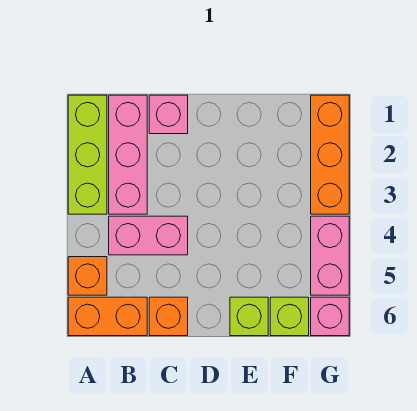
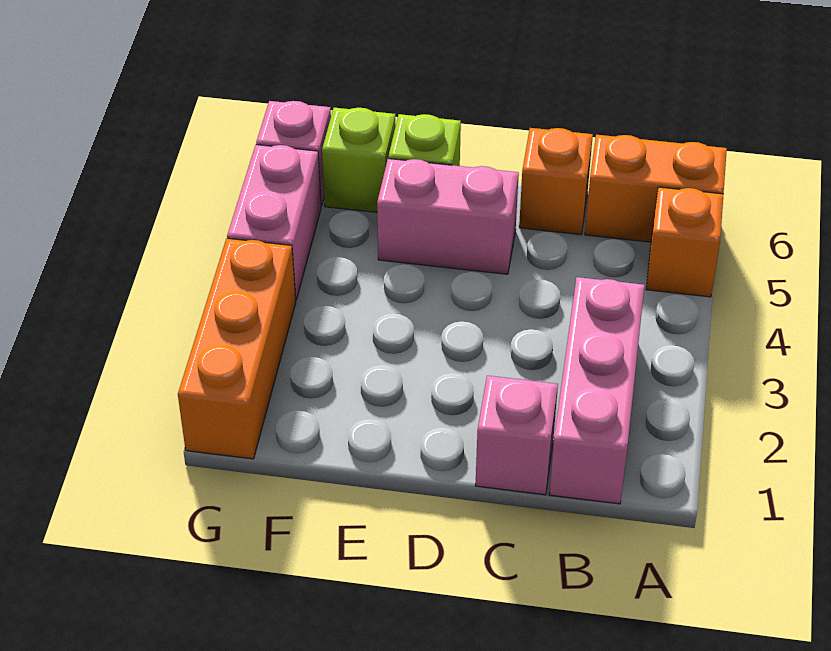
lime 1x3 brick [68,95,107,214] -> none
pink 1x2 brick [109,216,188,255] -> pink 1x2 brick moved to [377,159,519,274]

